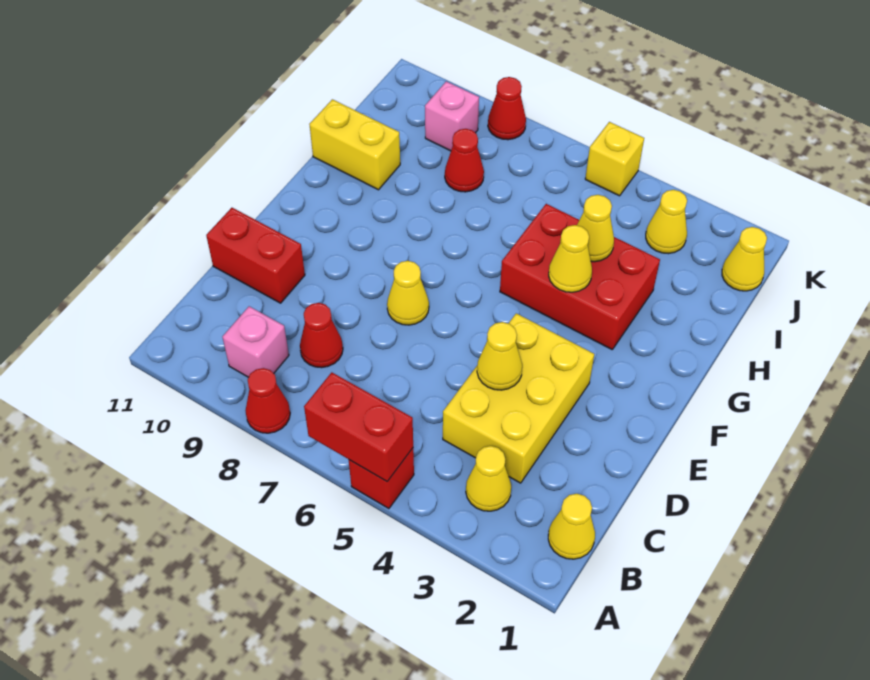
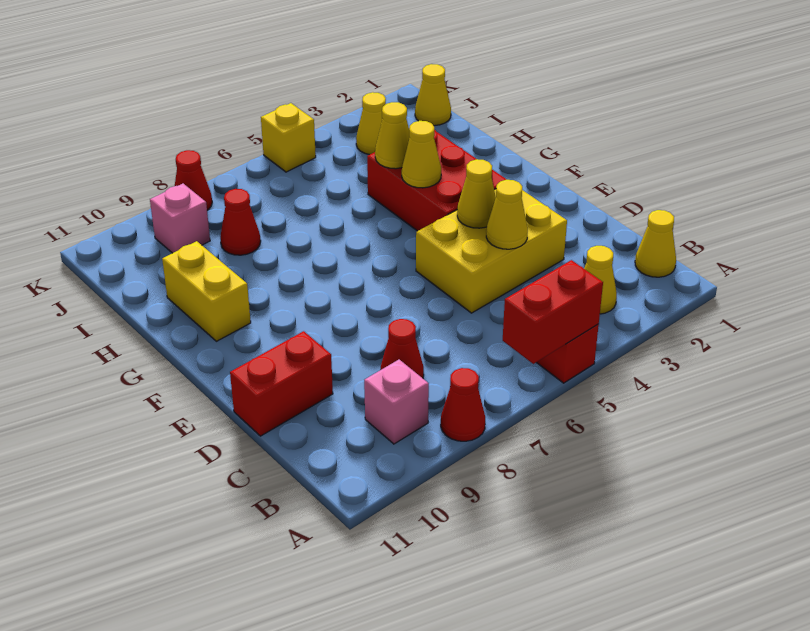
yellow 2x3 brick [443,313,594,483] -> yellow 2x3 brick turned to [416,189,567,313]
yellow 1x1 cone [387,261,429,325] -> yellow 1x1 cone moved to [457,159,496,228]
red 2x3 brick [500,204,660,349] -> red 2x3 brick turned to [367,130,507,231]
yellow 1x2 brick [309,99,400,190] -> yellow 1x2 brick turned to [162,241,251,341]

